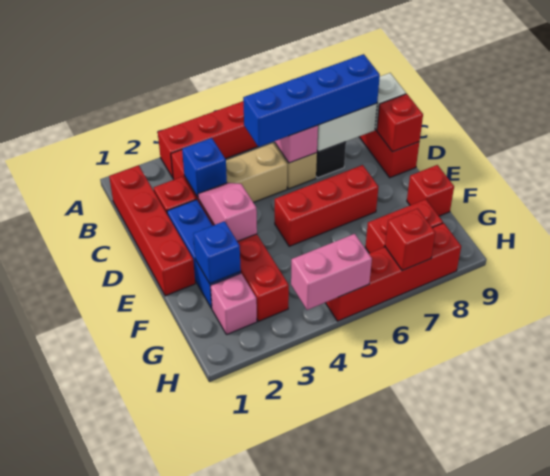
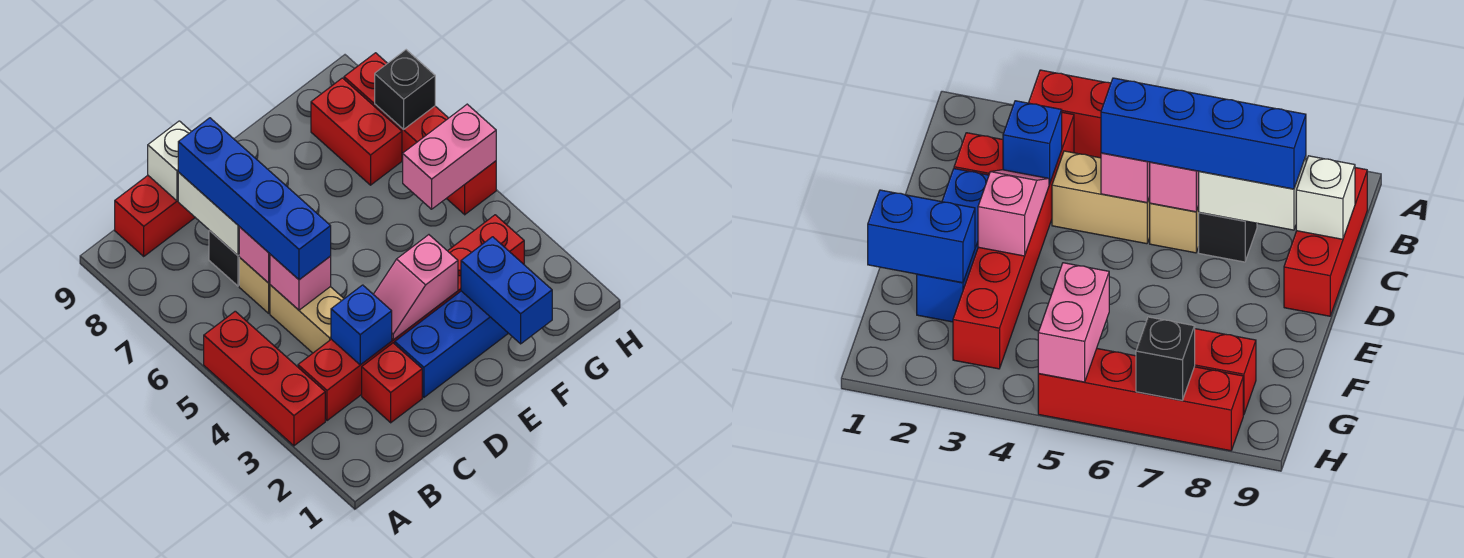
red 1x4 brick [109,165,195,296] -> none
red 1x1 brick [377,94,423,152] -> none
red 1x3 brick [275,165,378,246] -> none
blue 1x1 brick [193,221,241,284] -> blue 1x2 brick [461,237,552,344]
red 1x1 brick [407,165,454,216] -> none
pink 1x1 brick [211,273,257,335] -> pink 1x1 brick moved to [270,254,331,310]
pink 1x2 brick [291,234,372,310] -> pink 1x2 brick turned to [403,104,496,209]
red 1x1 brick [385,209,435,271] -> black 1x1 brick [375,50,435,130]

